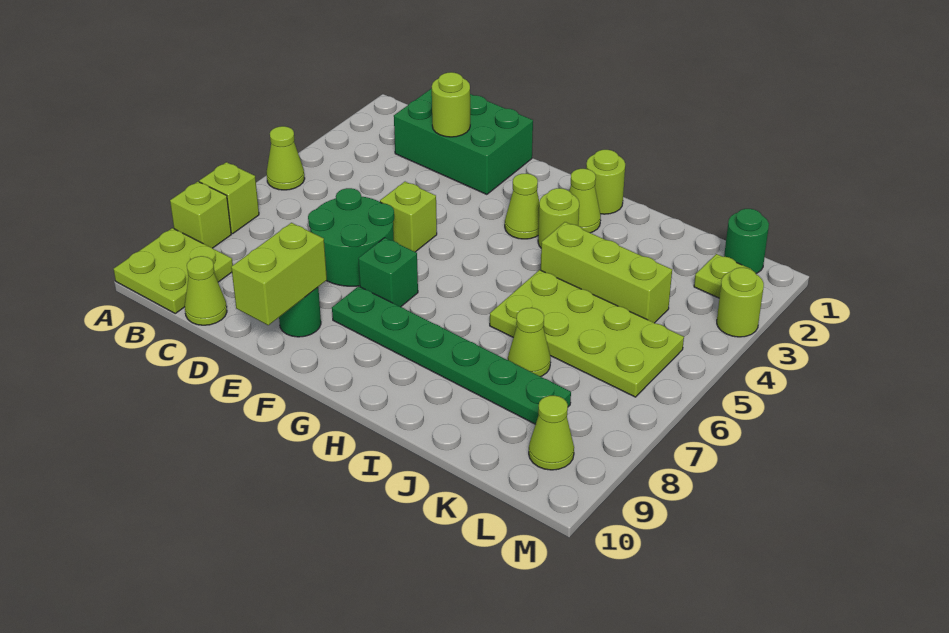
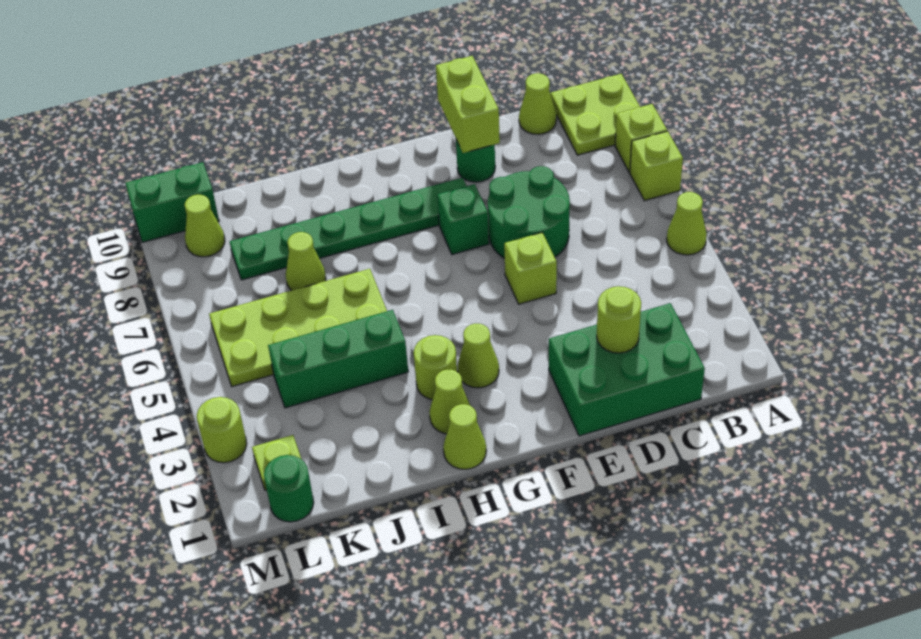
lime 1x1 round brick [586,150,625,214] -> lime 1x1 cone [443,404,486,469]
lime 1x3 brick [541,222,672,323] -> green 1x3 brick [268,310,408,408]
none -> green 1x2 brick [125,162,219,242]

